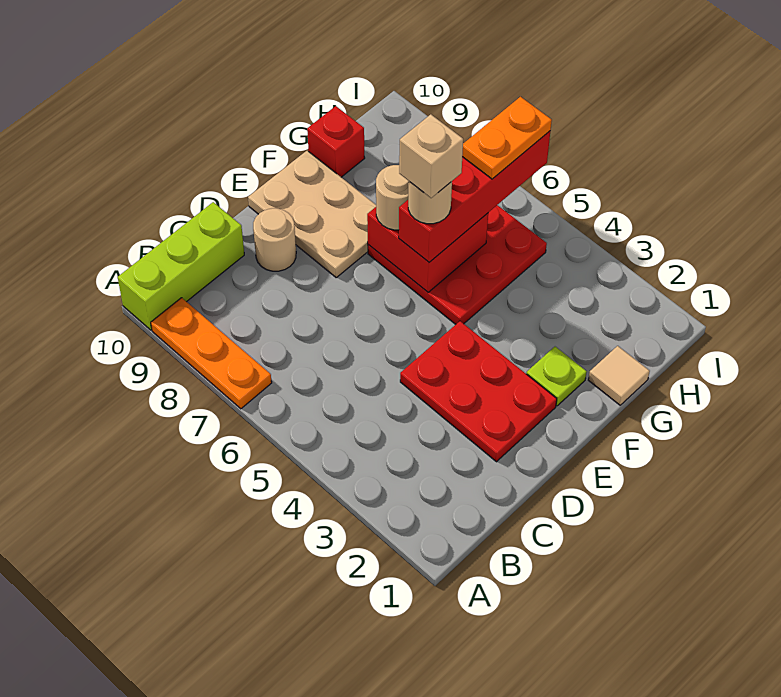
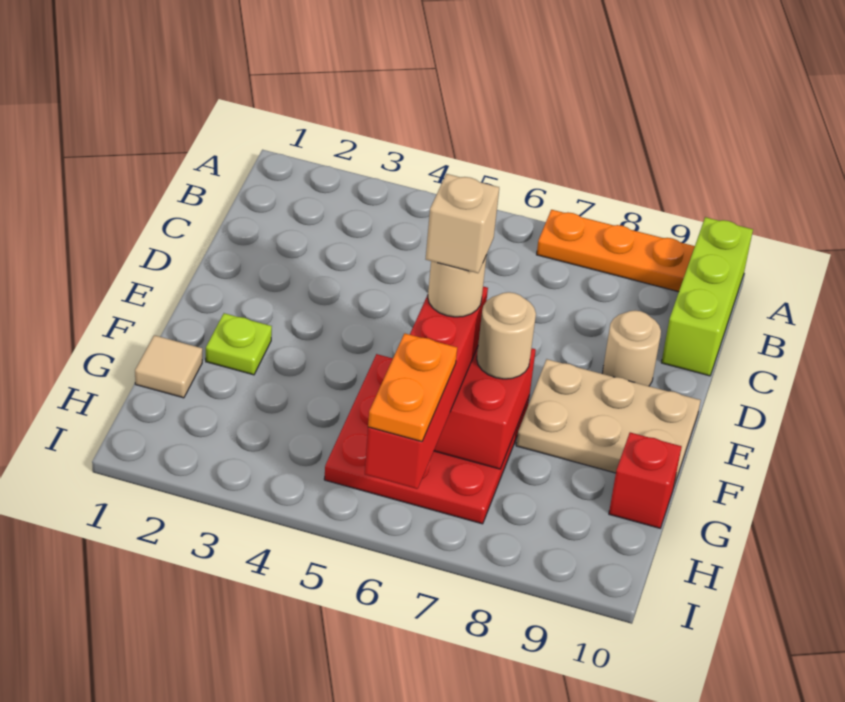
red 2x3 plate [400,321,557,462] -> none

